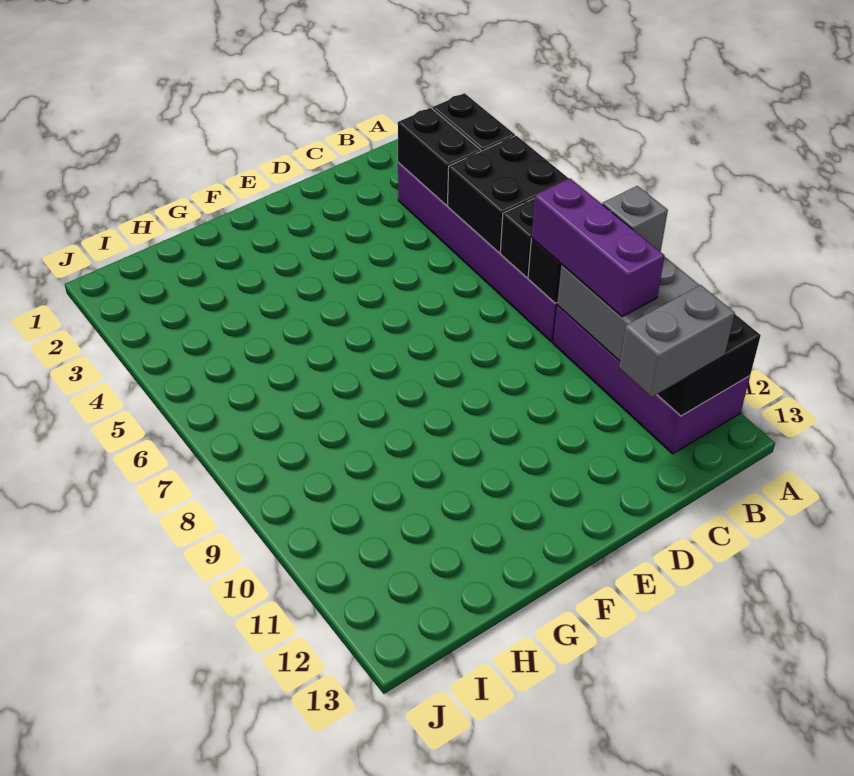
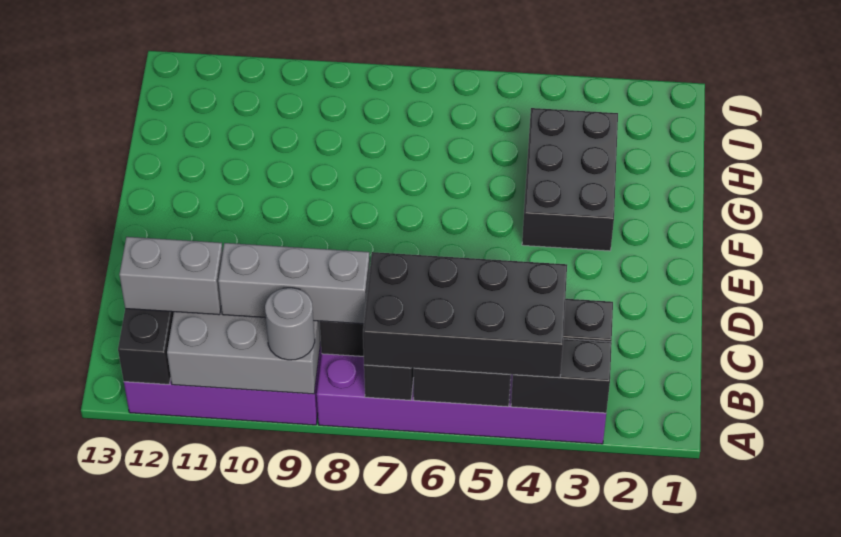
none -> black 2x4 brick [363,252,567,378]
grey 1x1 brick [603,186,668,252] -> grey 1x1 round brick [265,288,315,360]
purple 1x3 brick [531,178,665,317] -> grey 1x3 brick [218,243,370,324]
grey 1x2 brick [619,285,735,397] -> grey 1x2 brick turned to [119,237,223,315]
none -> black 2x3 brick [522,108,618,251]

